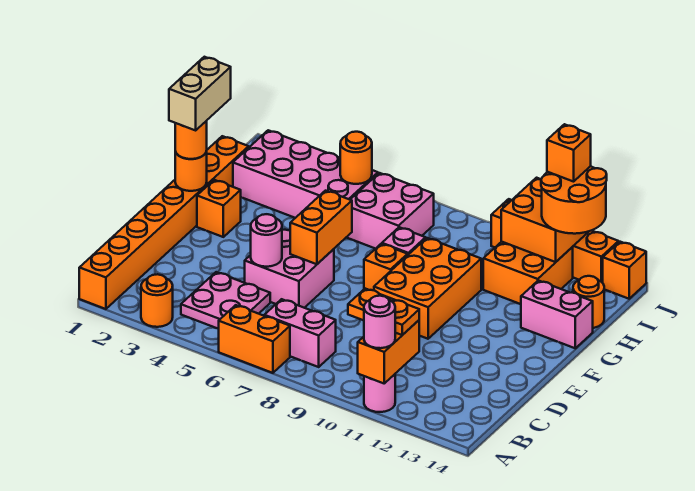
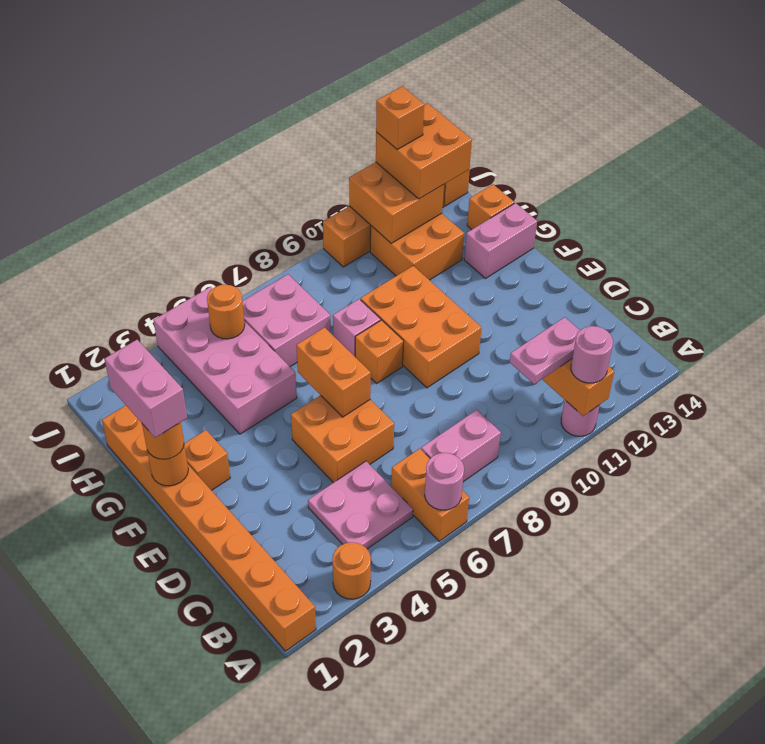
orange 1x2 brick [219,305,290,373] -> orange 1x2 brick turned to [391,449,469,541]
orange 1x2 plate [348,289,419,335] -> pink 1x2 plate [510,317,580,384]
pink 2x2 brick [245,229,334,308] -> orange 2x2 brick [291,395,394,483]
pink 1x1 round brick [251,214,282,267] -> pink 1x1 round brick moved to [425,453,464,510]
tan 1x2 brick [169,57,231,130] -> pink 1x2 brick [105,340,187,438]
pink 2x4 brick [233,130,378,218] -> pink 2x4 brick turned to [154,287,297,434]
orange 1x1 round brick [573,276,604,328] -> orange 1x1 brick [467,185,514,230]
orange 2x2 round brick [541,166,607,234] -> orange 2x2 brick [376,103,472,199]

